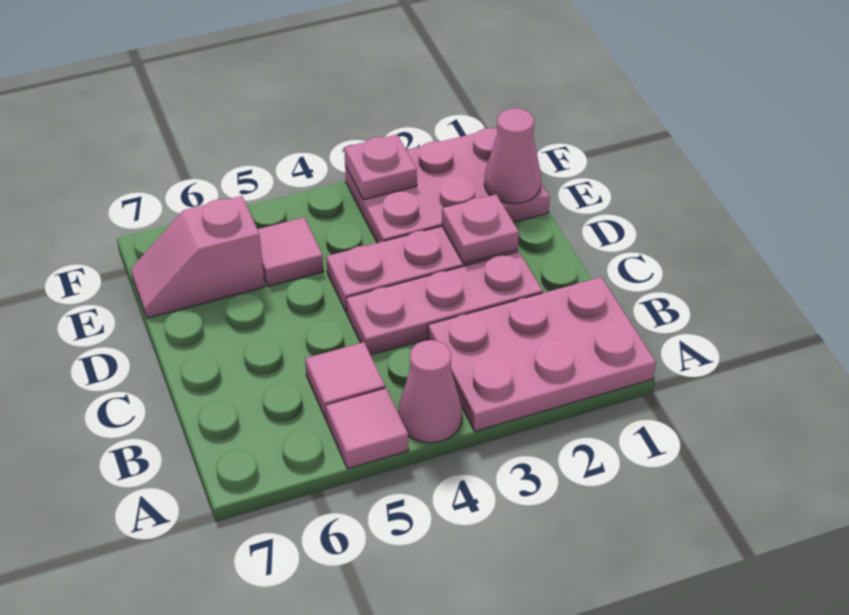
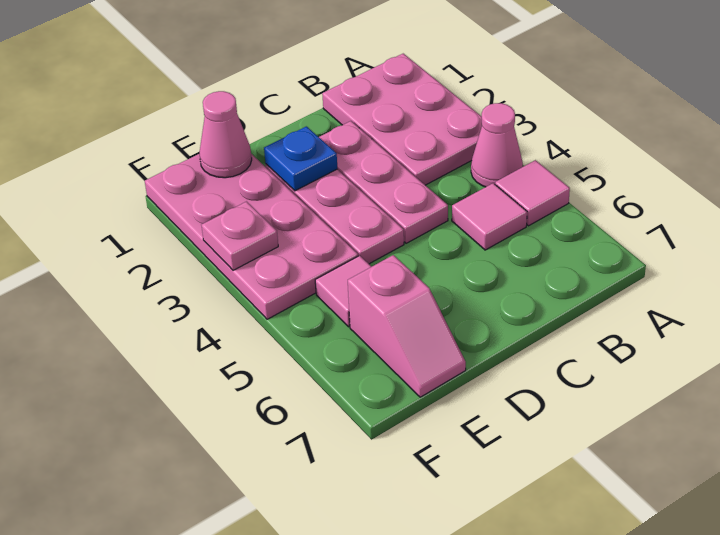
pink 1x1 plate [442,195,519,263] -> blue 1x1 plate [264,126,337,191]
pink 2x3 plate [345,128,550,243] -> pink 2x4 plate [145,154,358,319]

